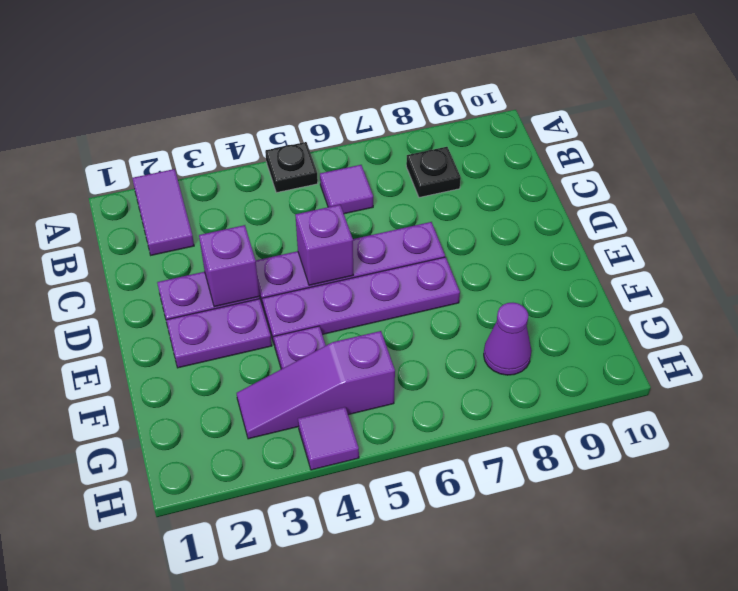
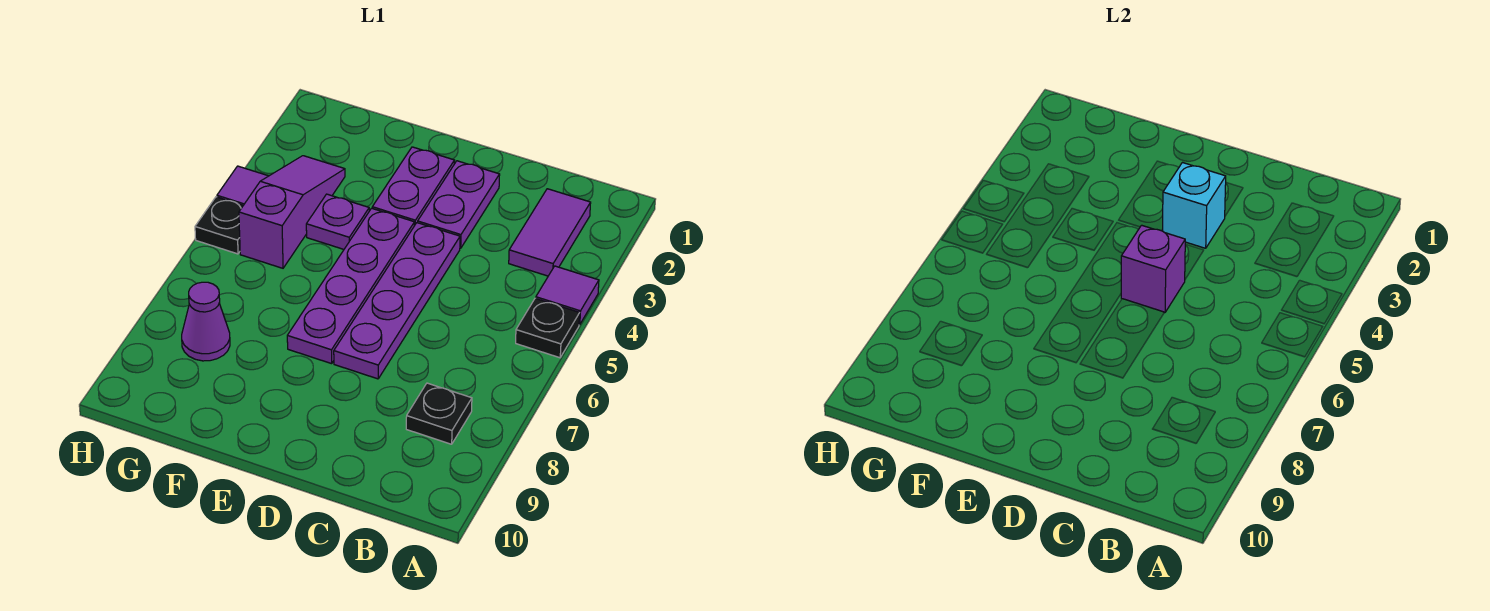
purple 1x2 tile [132,169,194,255] -> purple 1x2 tile turned to [509,189,591,276]
purple 1x1 tile [320,165,373,214] -> purple 1x1 tile moved to [536,266,599,325]
purple 1x1 brick [199,225,260,307] -> cyan 1x1 brick [1162,163,1226,248]
none -> black 1x1 plate [195,197,243,254]

